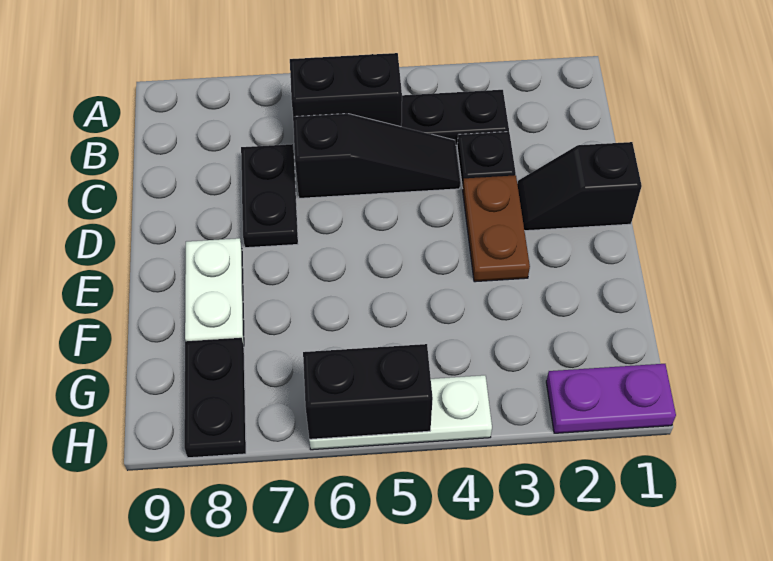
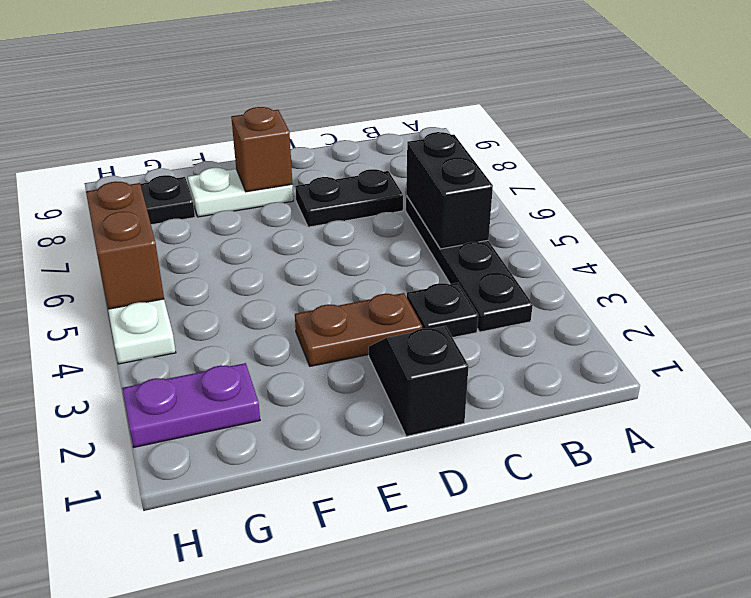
black 1x3 slope [293,114,460,198] -> none
none -> brown 1x1 brick [231,107,292,192]
purple 1x2 plate [546,364,676,433] -> purple 1x2 plate turned to [122,363,260,447]
black 1x2 brick [303,344,433,439] -> brown 1x2 brick [86,181,164,309]

